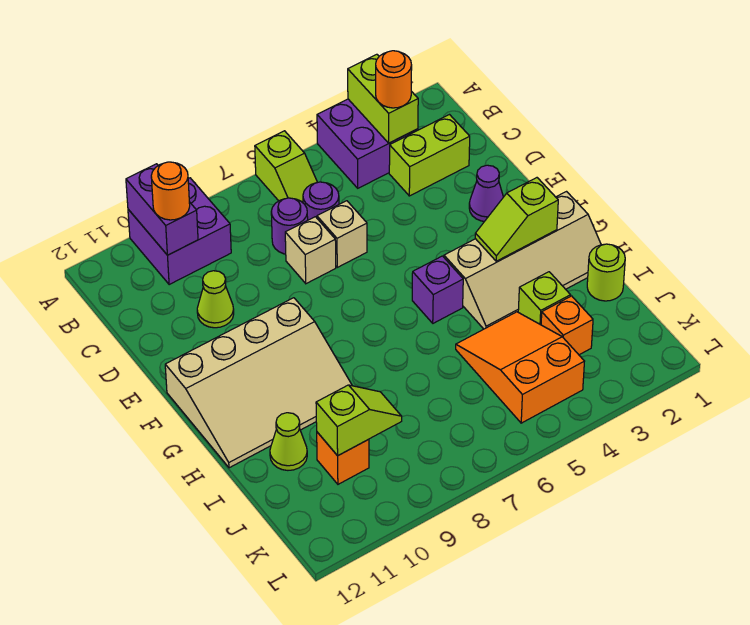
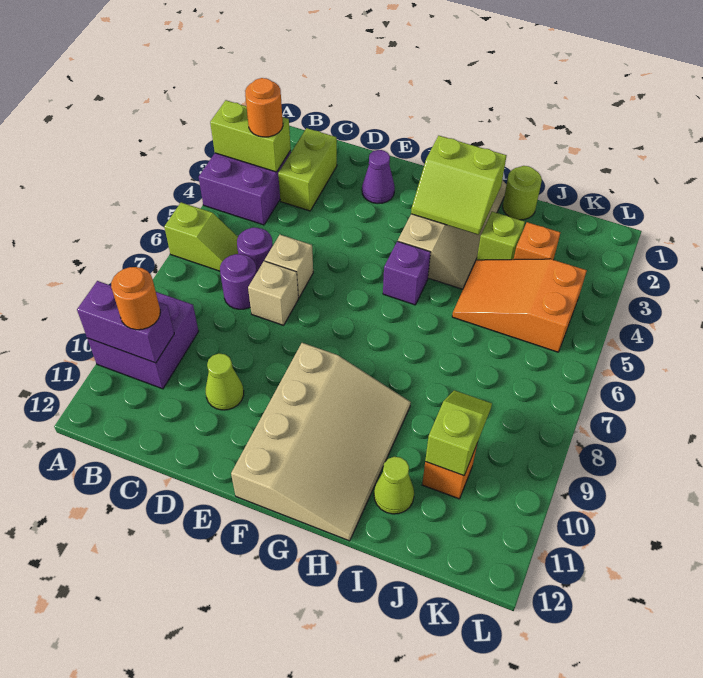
lime 1x2 slope [475,178,558,261] -> lime 2x2 slope [411,136,507,235]

